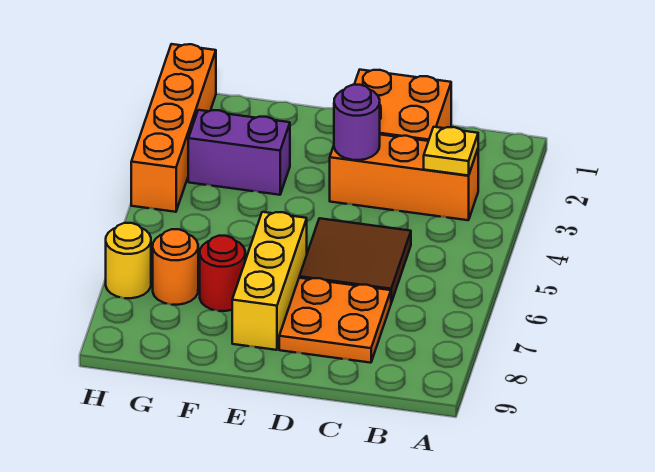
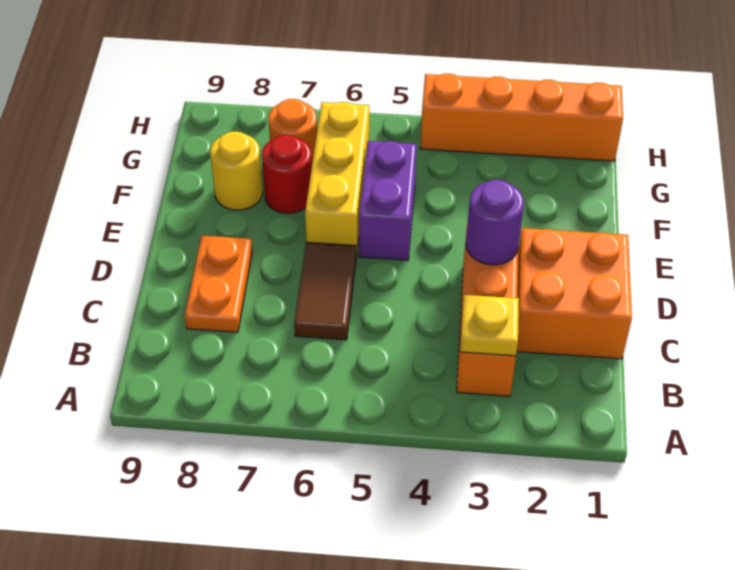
brown 2x2 tile [299,218,411,303] -> brown 1x2 tile [294,242,356,340]
orange 2x2 plate [279,278,391,363] -> orange 1x2 plate [185,235,252,332]
yellow 1x3 brick [232,212,307,350] -> yellow 1x3 brick turned to [305,102,369,256]
purple 1x2 brick [188,110,290,195] -> purple 1x2 brick moved to [359,141,417,260]
yellow 1x1 round brick [106,223,151,298] -> yellow 1x1 round brick moved to [210,131,263,210]

